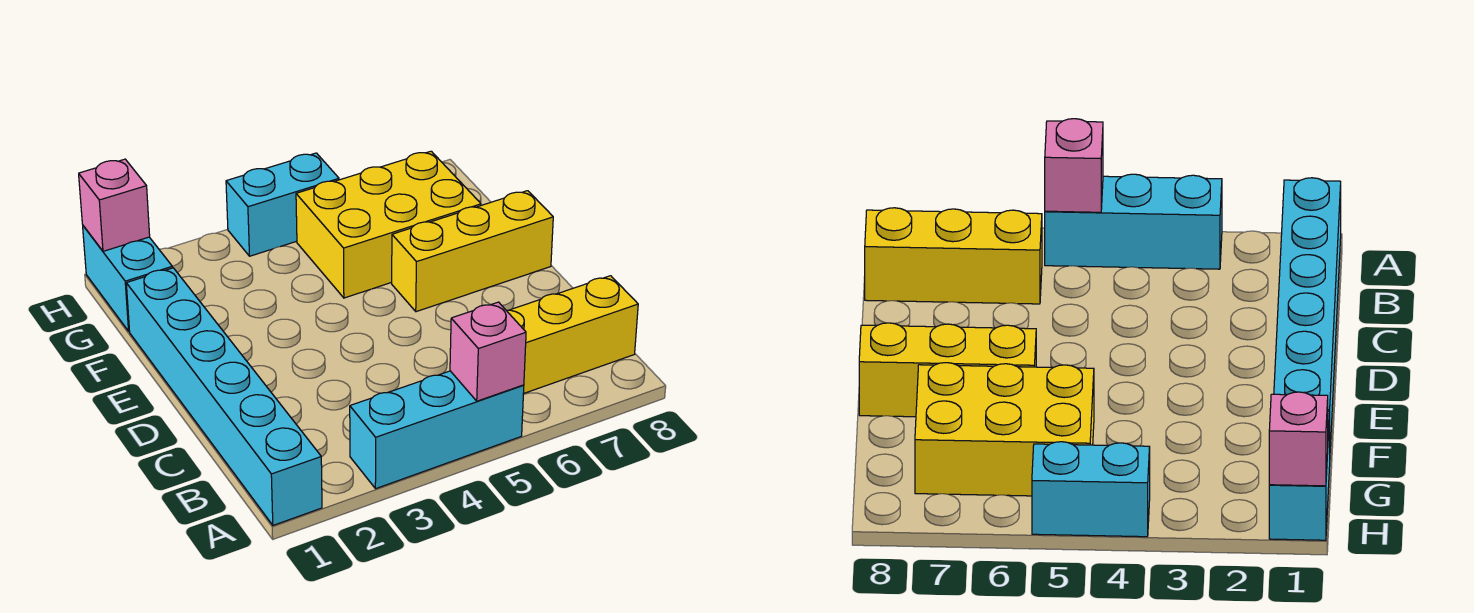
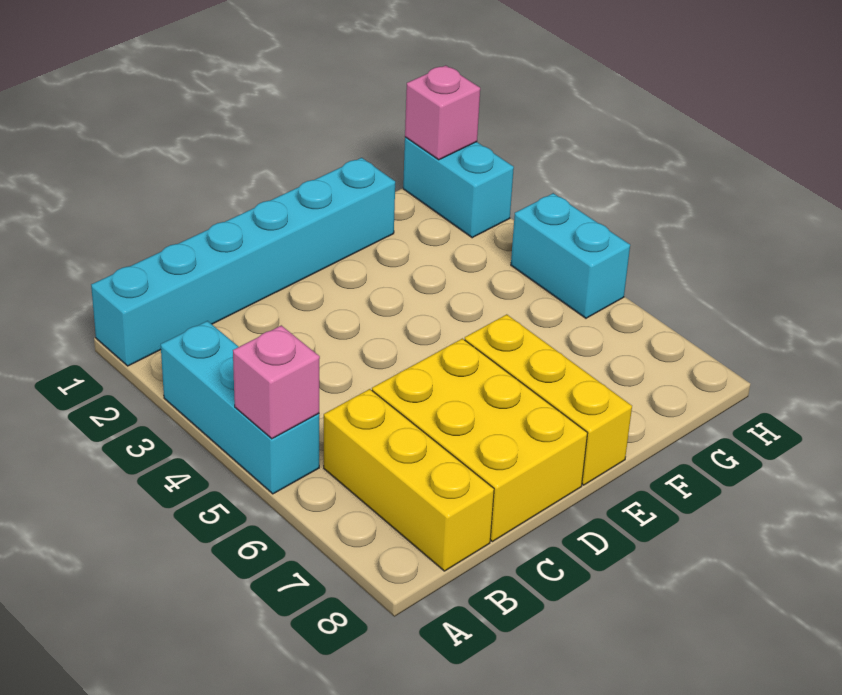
yellow 2x3 brick [296,151,481,298] -> yellow 2x3 brick moved to [372,339,588,542]
cyan 1x2 brick [83,226,172,331] -> cyan 1x2 brick turned to [403,137,514,238]

